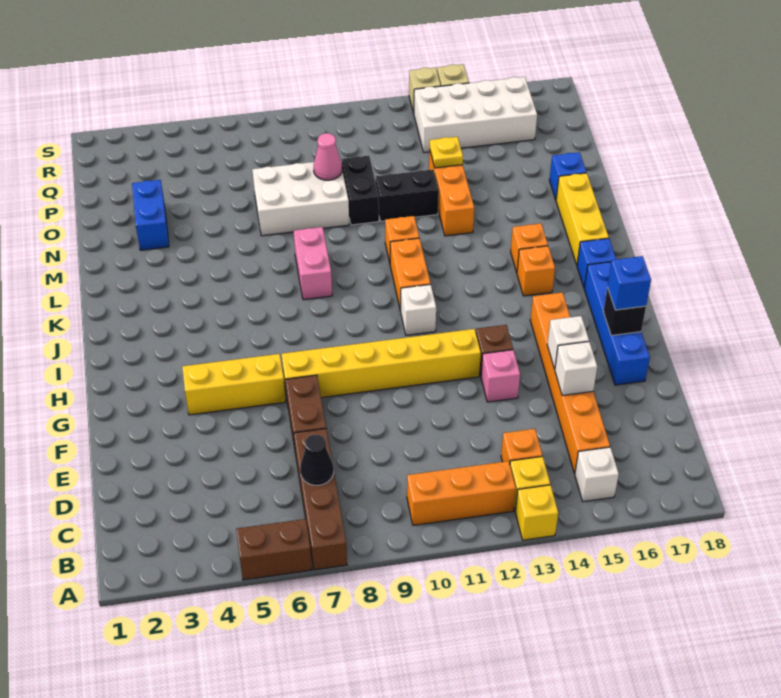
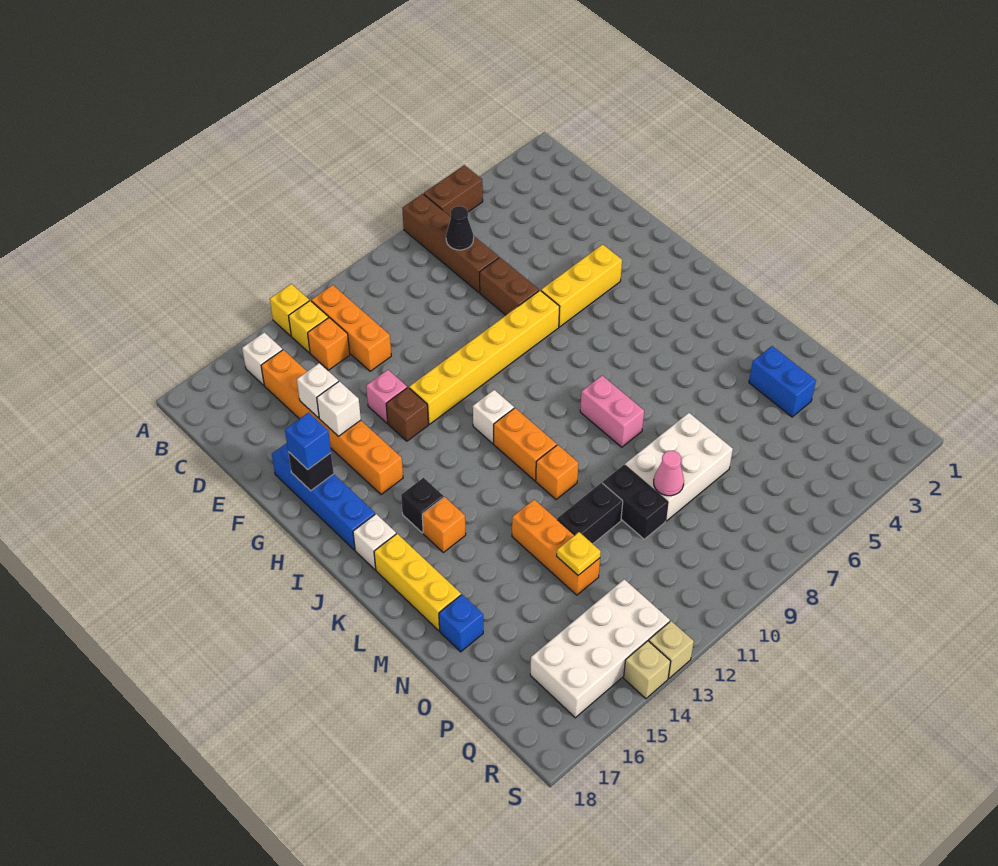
orange 1x3 brick [407,461,516,525] -> orange 1x3 brick turned to [311,285,391,371]
orange 1x1 brick [517,246,555,296] -> black 1x1 brick [401,478,444,533]
blue 1x1 brick [577,238,616,288] -> white 1x1 brick [353,514,396,570]

